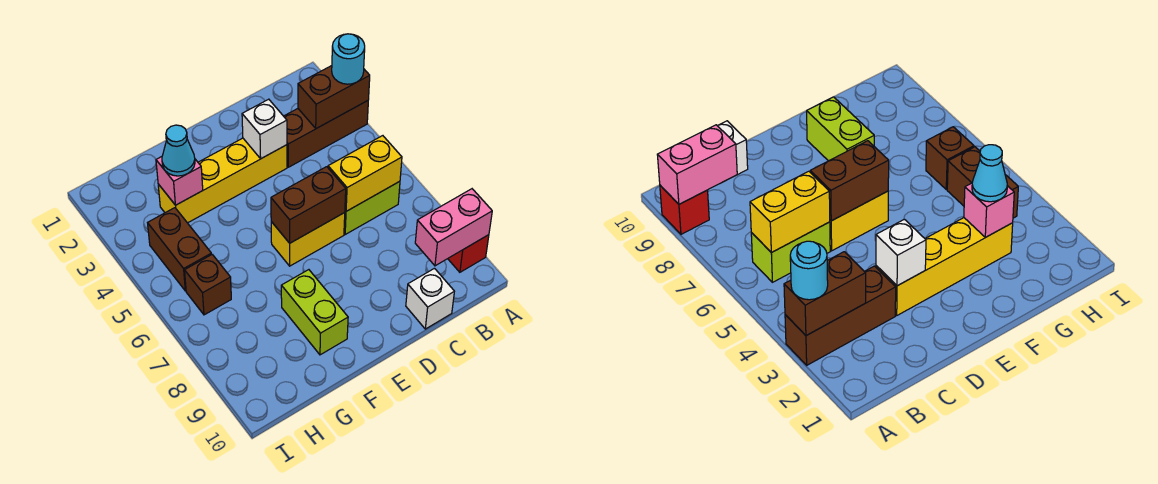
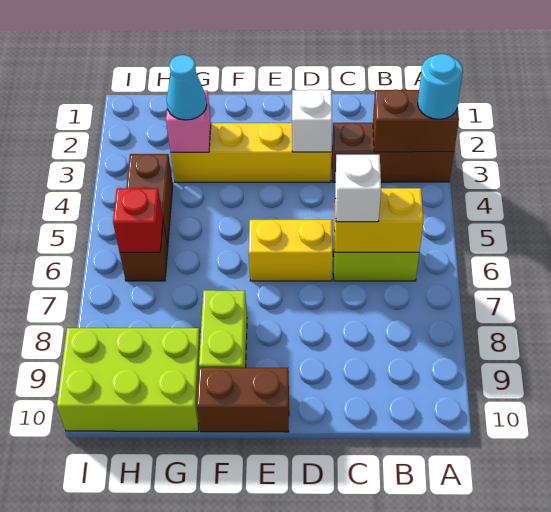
red 1x1 brick [448,235,489,272] -> red 1x1 brick moved to [113,188,163,252]
pink 1x2 brick [415,189,492,266] -> none
white 1x1 brick [406,268,454,329] -> white 1x1 brick moved to [335,155,381,222]
brown 1x2 brick [271,167,346,243] -> brown 1x2 brick moved to [197,367,289,432]
none -> lime 2x3 brick [57,328,200,431]

